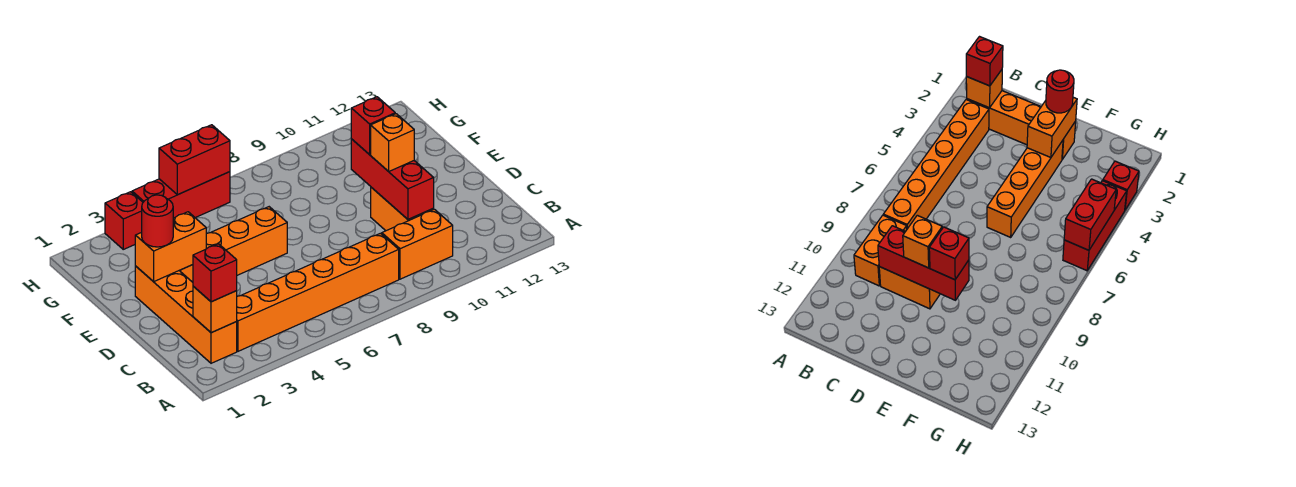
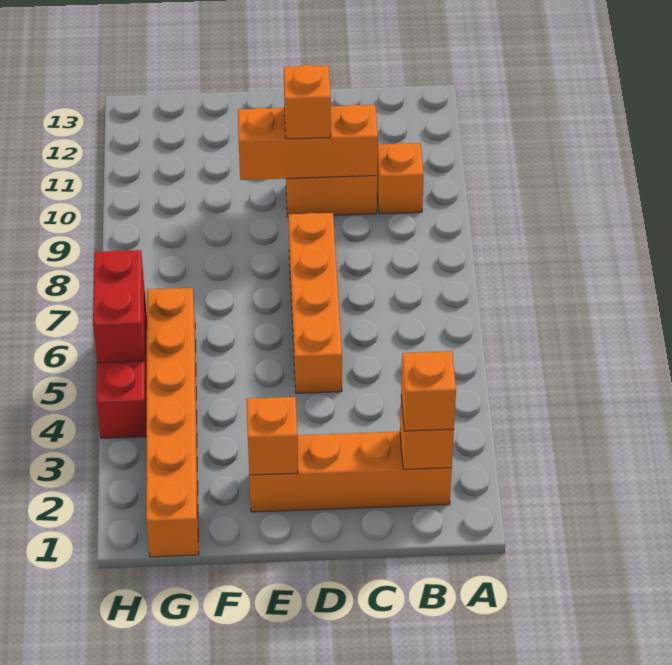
red 1x1 brick [193,244,237,302] -> orange 1x1 brick [401,351,456,431]
orange 1x6 brick [236,233,399,351] -> orange 1x6 brick moved to [146,288,199,557]
orange 1x2 brick [382,209,453,279] -> orange 1x1 brick [377,143,424,214]
red 1x3 brick [351,139,434,219] -> orange 1x3 brick [238,104,378,180]
orange 1x2 brick [135,212,206,282] -> orange 1x1 brick [247,397,298,475]
red 1x1 round brick [142,195,173,247] -> none
orange 1x4 brick [179,207,287,282] -> orange 1x4 brick moved to [288,213,342,393]
red 1x1 brick [351,97,395,155] -> none
red 1x1 brick [105,192,143,249] -> none

